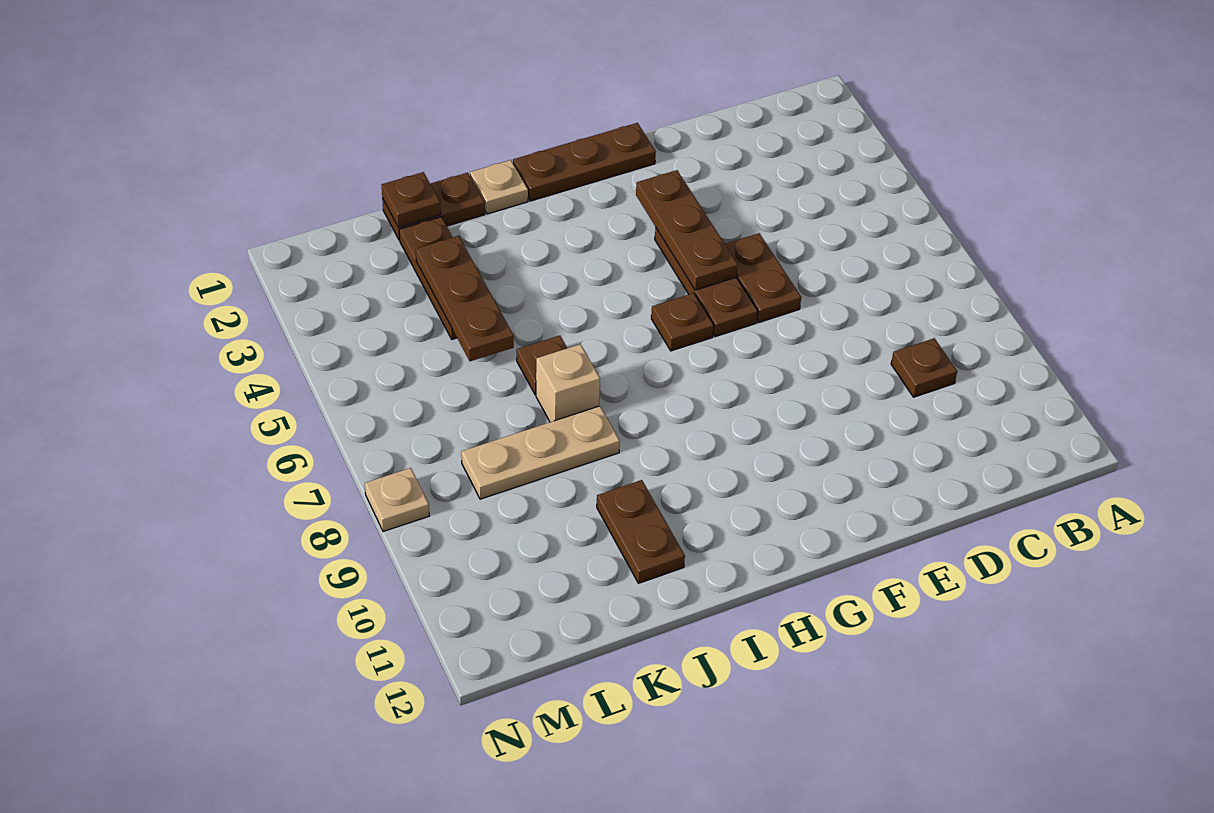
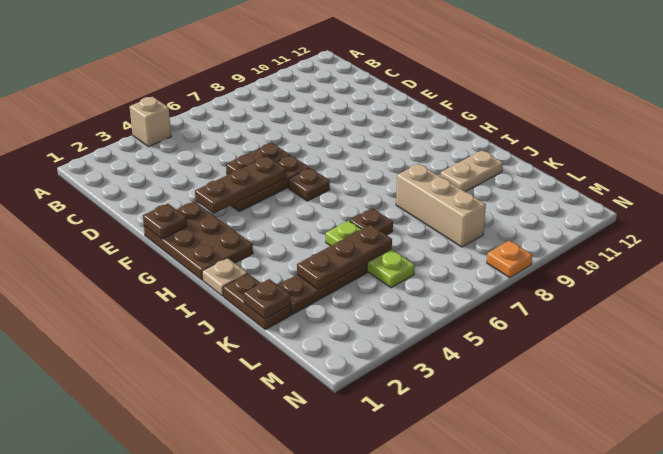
brown 1x1 plate [891,338,957,397] -> brown 1x1 plate moved to [143,204,187,239]
brown 1x3 plate [513,123,656,201] -> brown 2x3 plate [144,202,253,280]
none -> lime 1x3 plate [326,221,415,288]
tan 1x1 brick [536,344,600,422] -> tan 1x1 brick moved to [130,97,171,147]
tan 1x3 plate [461,406,620,499] -> tan 1x3 brick [396,164,486,247]
brown 1x2 plate [597,480,685,583] -> tan 1x2 plate [440,150,503,192]
tan 1x1 plate [365,468,429,532] -> orange 1x1 plate [487,241,532,278]

